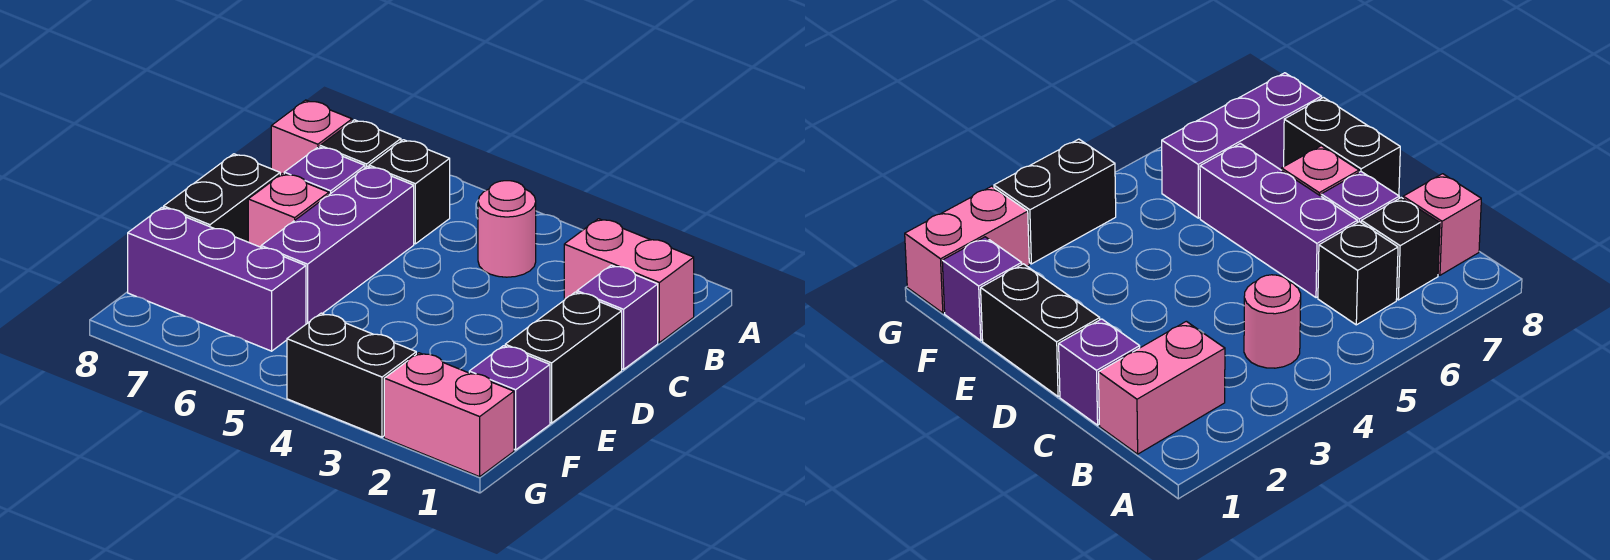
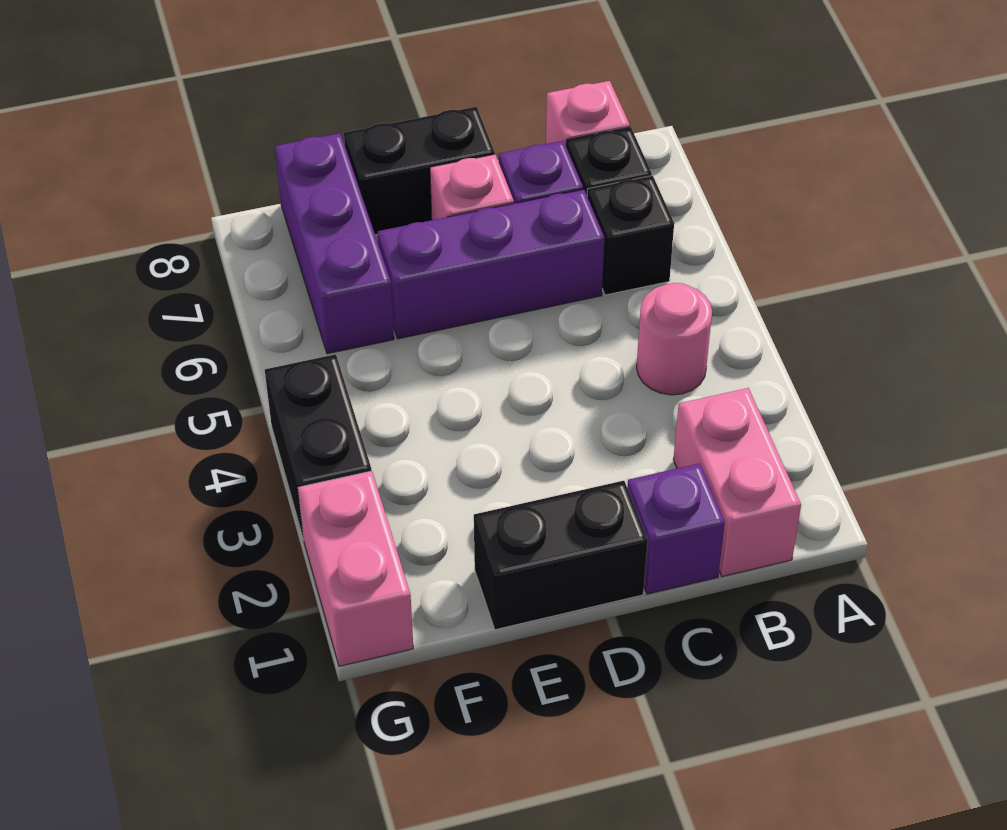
purple 1x1 brick [469,346,550,450] -> none

